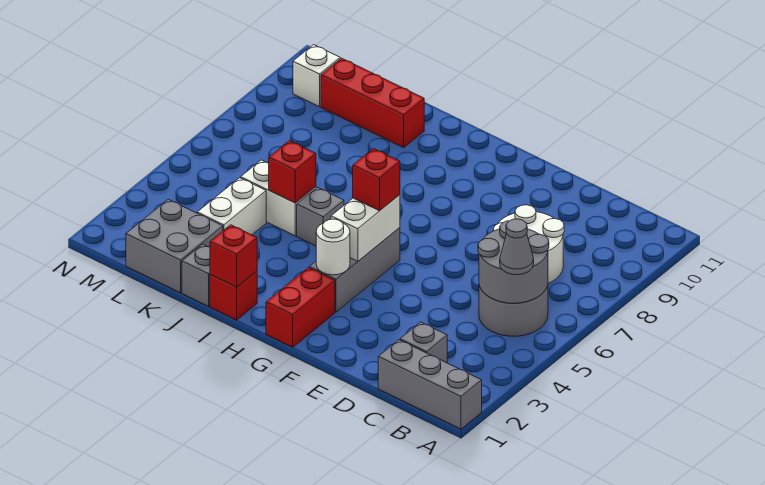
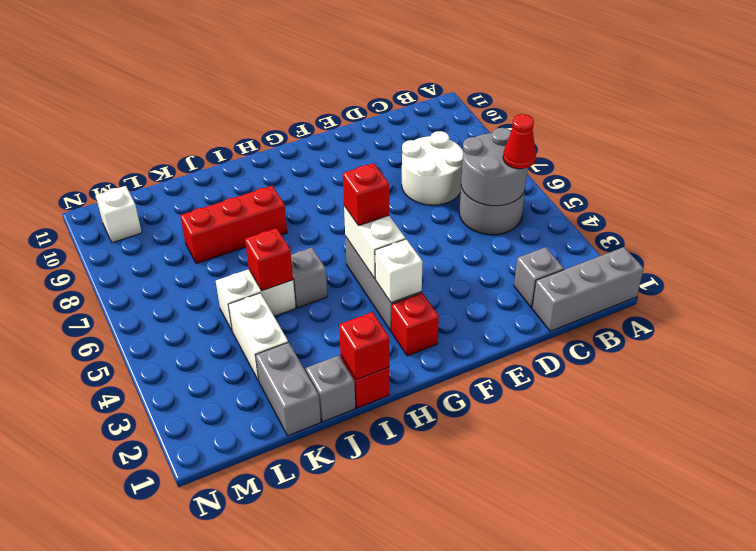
grey 1x1 cone [500,219,534,275] -> red 1x1 cone [503,114,536,169]
red 1x2 brick [266,268,335,347] -> red 1x1 brick [392,293,439,356]
white 1x1 round brick [316,219,350,275] -> white 1x1 brick [375,239,423,303]
red 1x3 brick [321,58,424,148] -> red 1x3 brick moved to [180,186,287,264]
grey 2x2 brick [126,199,223,293] -> grey 1x2 brick [255,342,321,436]

